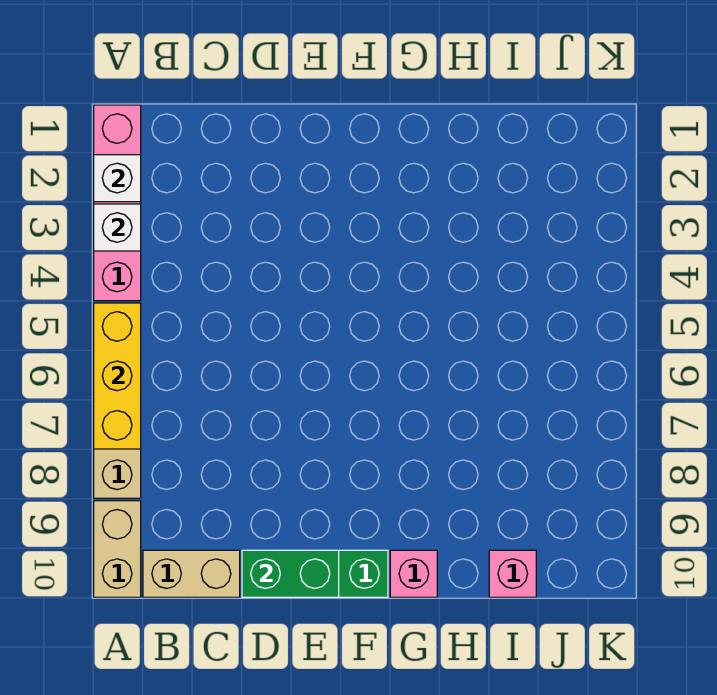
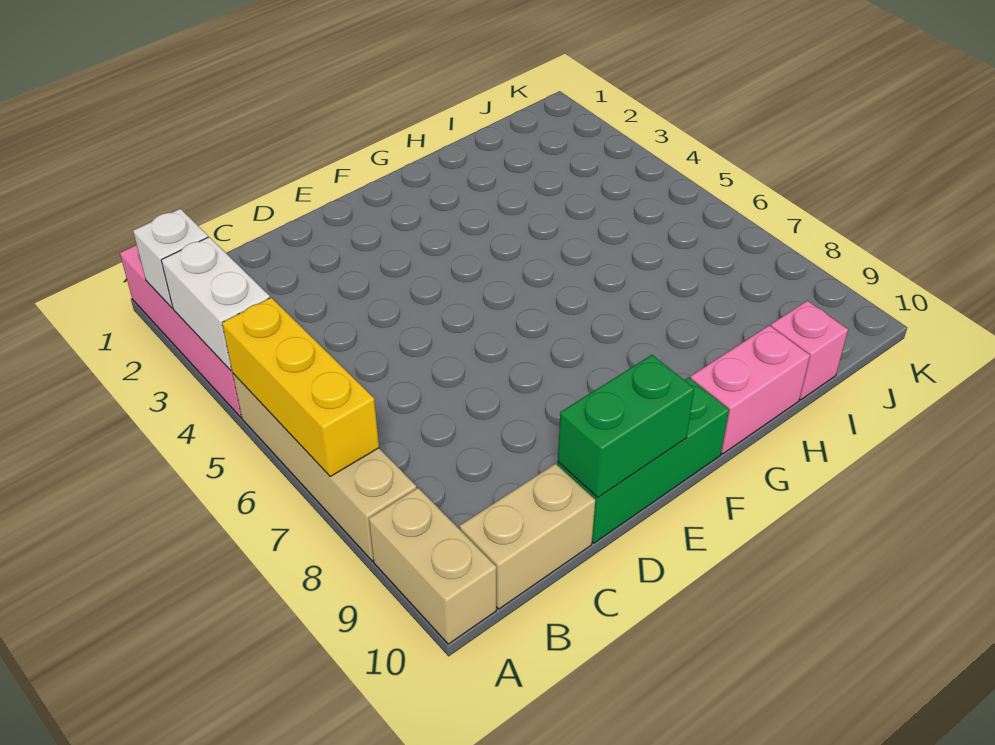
white 1x1 brick [94,204,141,251] -> white 1x2 brick [161,237,270,371]
pink 1x1 brick [390,550,437,597] -> pink 1x2 brick [690,325,810,454]

